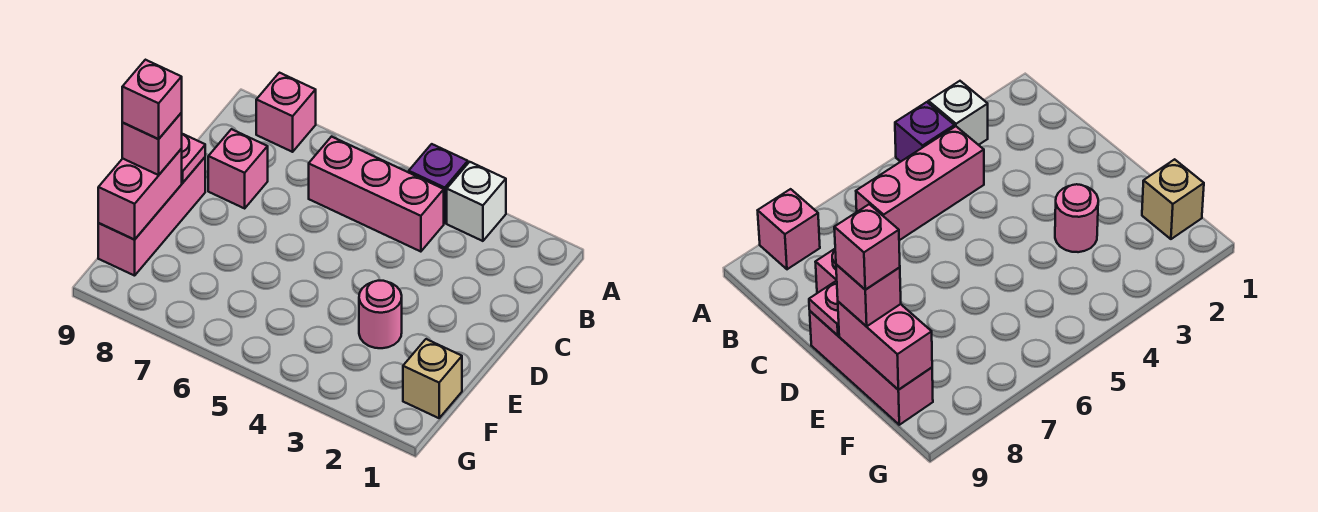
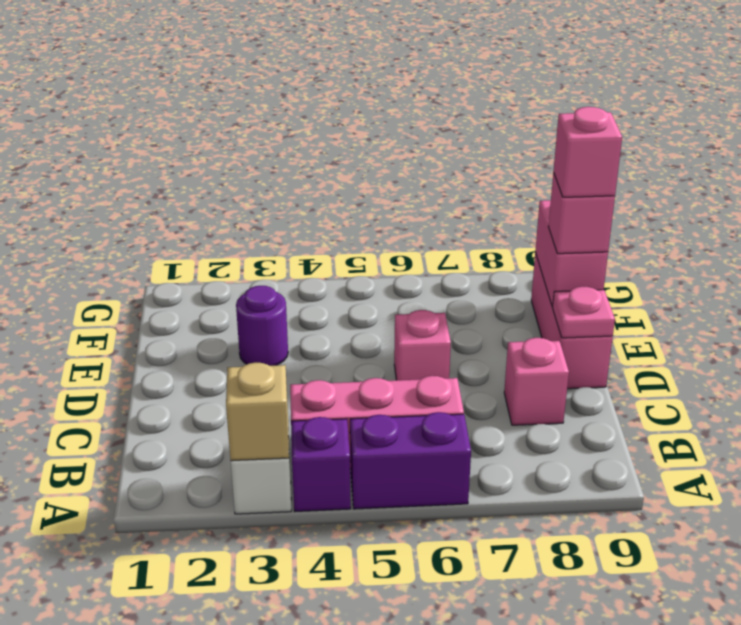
none -> purple 1x2 brick [350,412,471,509]
pink 1x1 brick [256,73,316,152] -> pink 1x1 brick moved to [394,310,451,380]
pink 1x1 round brick [359,281,402,348] -> purple 1x1 round brick [236,286,288,366]
tan 1x1 brick [403,339,462,418] -> tan 1x1 brick moved to [226,363,289,461]

